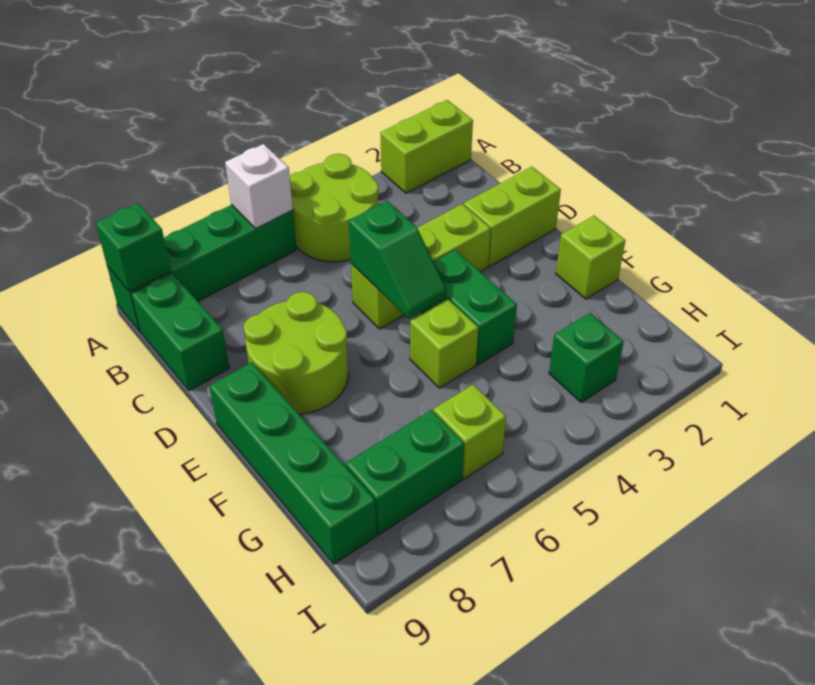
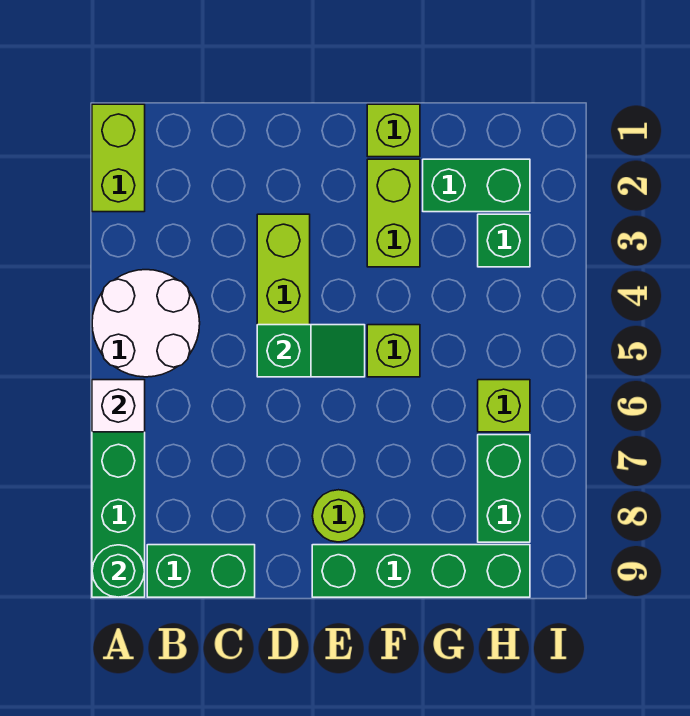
lime 2x2 round brick [290,154,379,262] -> white 2x2 round brick [92,270,200,377]
green 1x1 brick [96,203,171,292] -> green 1x1 round brick [92,545,145,597]
lime 1x2 brick [464,167,561,266] -> lime 1x2 brick moved to [367,159,420,267]
lime 2x2 round brick [244,292,348,414] -> lime 1x1 round brick [312,490,365,542]
green 1x2 brick [422,250,517,365] -> green 1x2 brick moved to [423,159,530,212]

